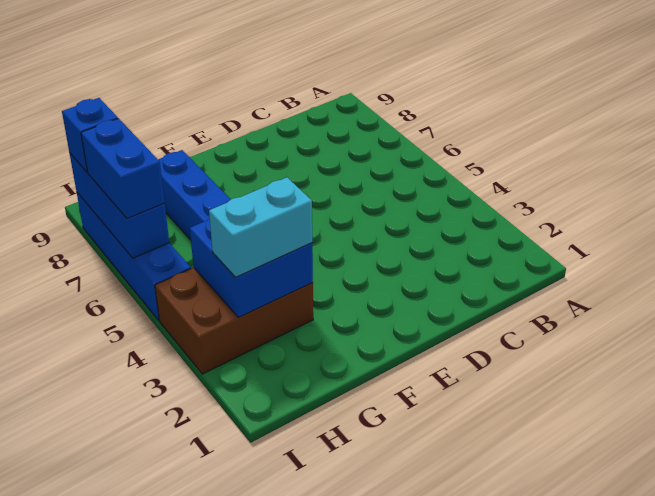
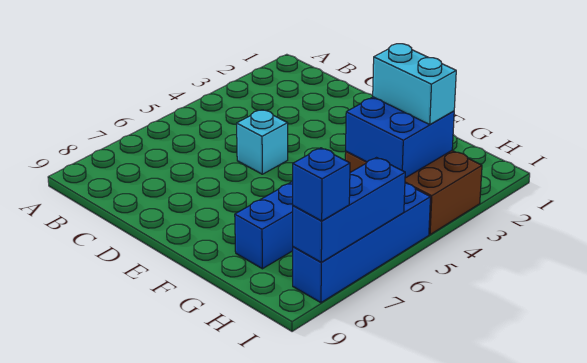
none -> cyan 1x1 brick [237,110,288,174]
blue 1x2 brick [81,118,165,218] -> none

